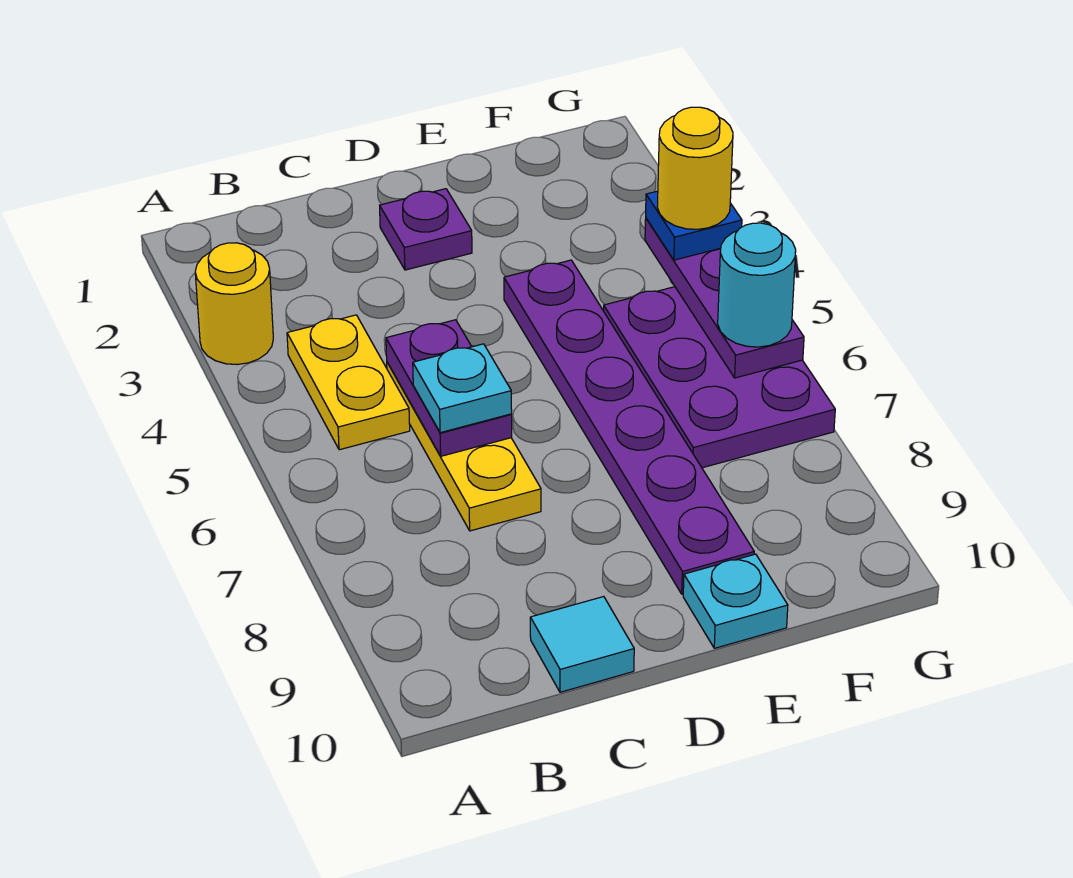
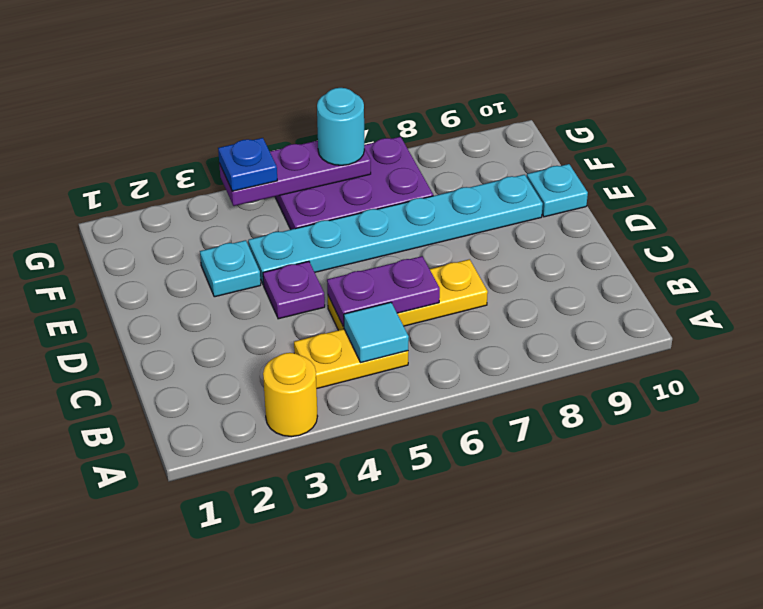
cyan 1x1 plate [413,344,512,433] -> cyan 1x1 plate moved to [200,240,261,297]
cyan 1x1 tile [530,597,634,692] -> cyan 1x1 tile moved to [344,302,409,363]
purple 1x1 plate [380,189,472,270] -> purple 1x1 plate moved to [263,261,325,319]
purple 1x6 plate [504,260,754,594] -> cyan 1x6 plate [248,175,543,285]
yellow 1x1 round brick [657,107,733,229] -> none

